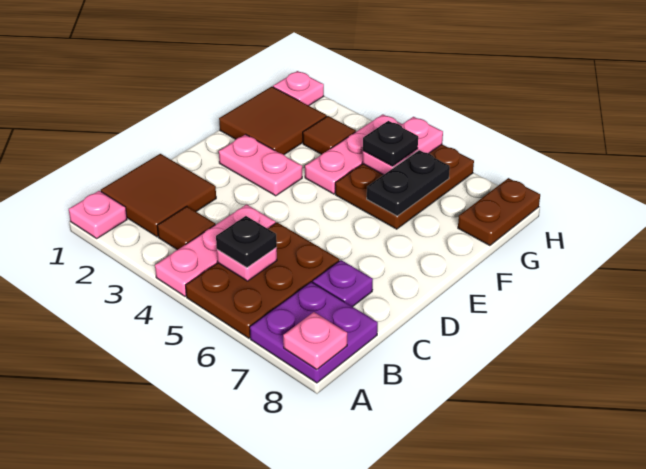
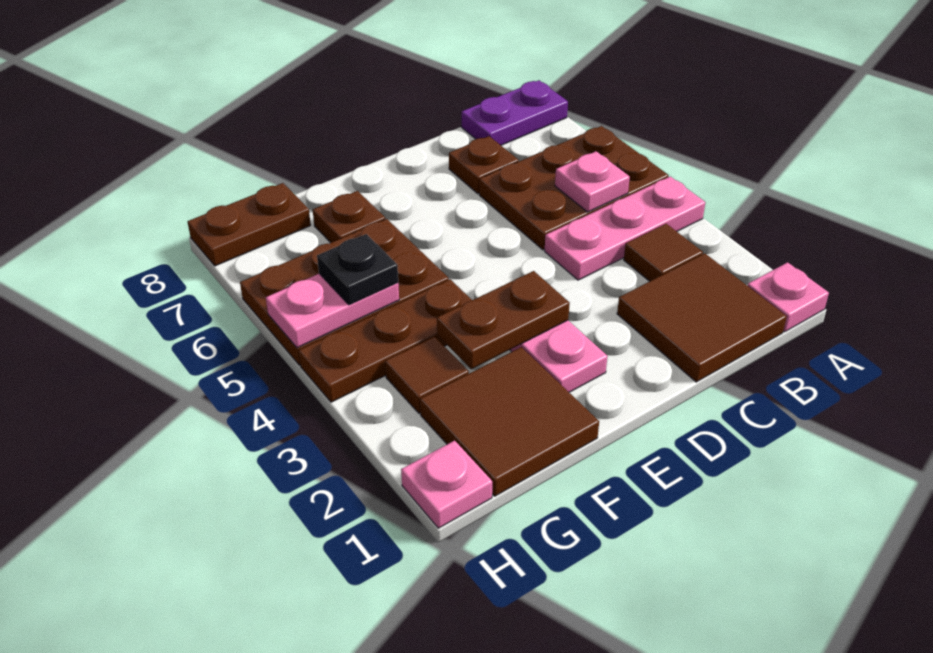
purple 2x2 plate [250,282,378,383] -> purple 1x2 plate [462,80,568,145]
pink 1x1 plate [283,312,347,369] -> none
black 1x1 plate [216,216,277,268] -> none
purple 1x1 plate [313,260,373,307] -> brown 1x1 plate [449,136,519,194]
none -> brown 1x2 plate [437,271,570,369]
pink 1x3 plate [305,114,402,194] -> brown 1x3 plate [299,279,472,402]
black 1x2 plate [367,150,450,216] -> none
none -> brown 1x1 plate [313,191,385,243]

